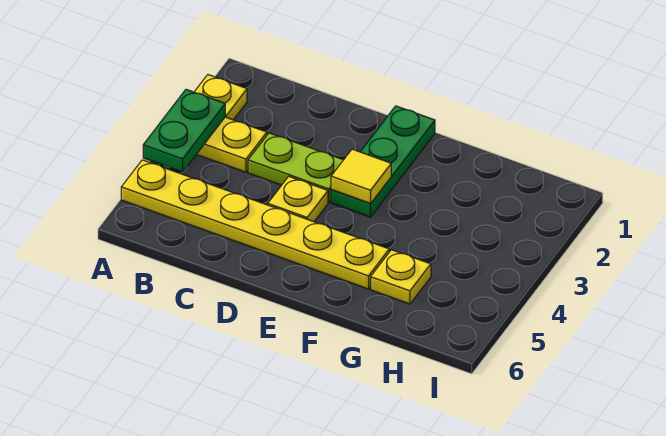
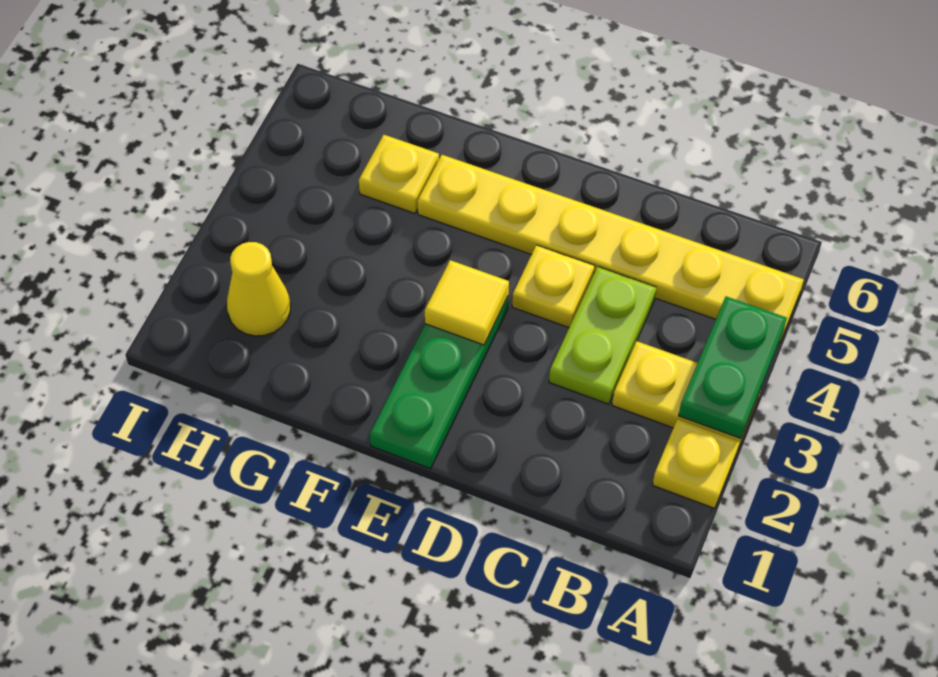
lime 1x2 plate [248,133,343,202] -> lime 1x2 plate turned to [549,267,656,404]
none -> yellow 1x1 cone [227,242,290,336]

